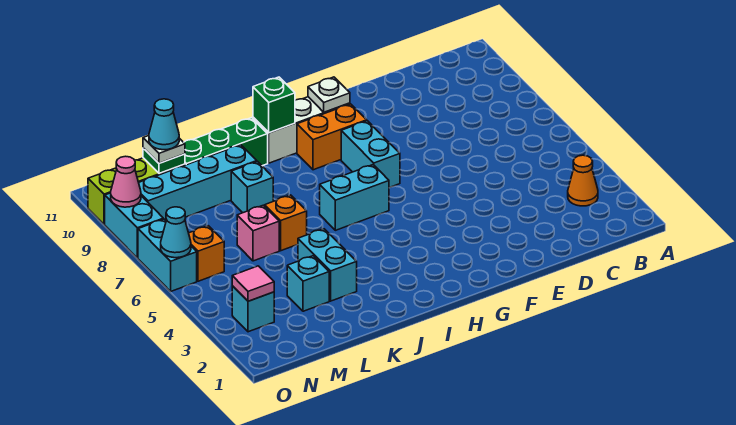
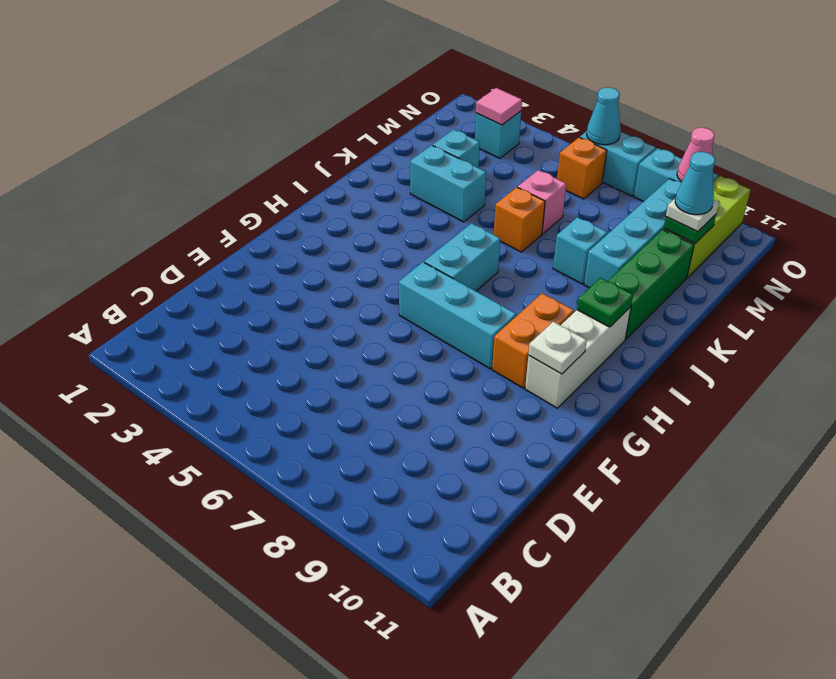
orange 1x1 cone [568,155,598,206] -> none
cyan 1x2 brick [341,121,400,188] -> cyan 1x3 brick [399,262,517,369]
green 1x1 brick [253,77,295,133] -> green 1x1 plate [577,278,633,327]

